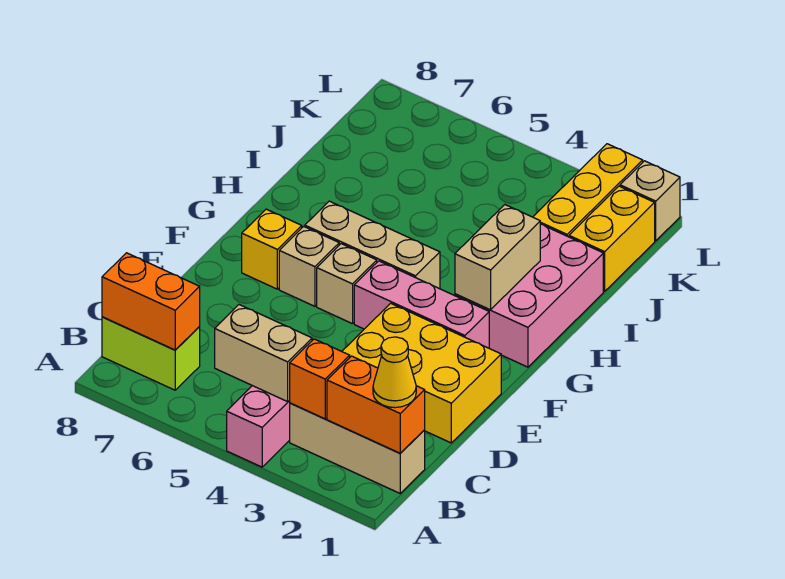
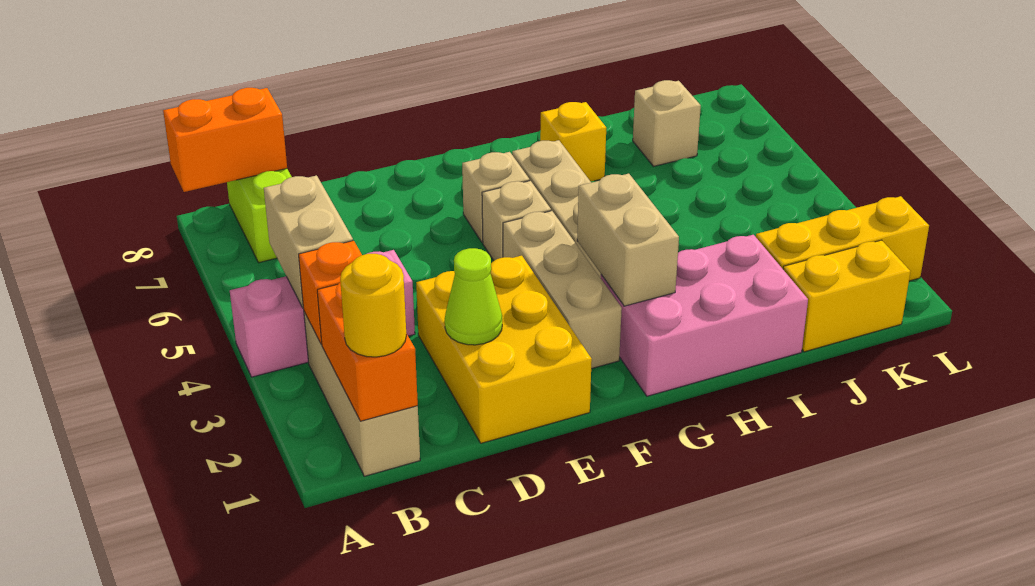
yellow 1x1 cone [373,337,416,408] -> yellow 1x1 round brick [340,254,406,357]
orange 1x2 brick [102,253,200,350] -> orange 1x2 brick turned to [163,88,287,192]
none -> lime 1x1 cone [445,248,502,345]
pink 1x3 brick [354,261,489,348] -> tan 1x3 brick [503,211,622,369]
yellow 1x1 brick [242,209,302,289] -> yellow 1x1 brick moved to [540,102,606,181]
tan 1x2 brick [455,205,540,310] -> tan 1x2 brick turned to [577,174,679,306]
tan 1x1 brick [620,161,680,241] -> tan 1x1 brick moved to [633,80,701,166]

